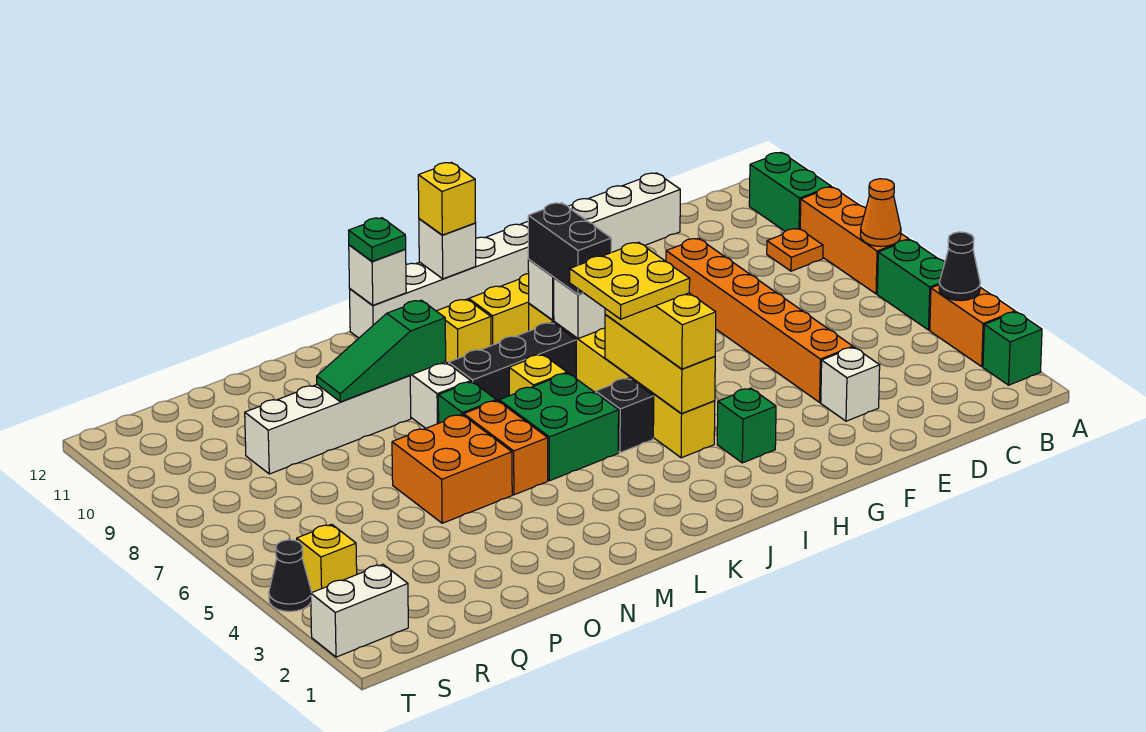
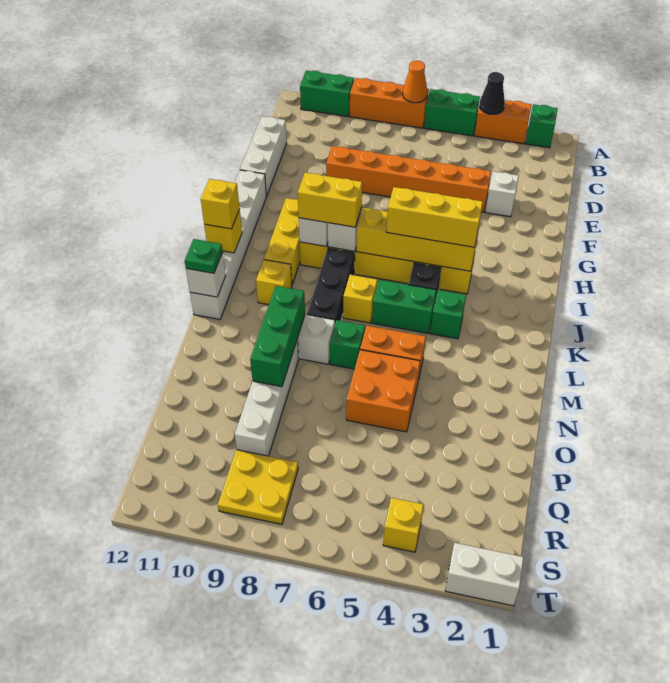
orange 1x1 plate [767,228,823,271] -> none
green 1x1 brick [717,388,776,463] -> green 1x1 brick moved to [430,290,466,339]
yellow 1x3 brick [605,314,715,413] -> yellow 1x4 brick [356,208,478,271]
yellow 2x2 plate [570,242,690,319] -> yellow 2x2 plate moved to [218,450,298,524]
black 1x2 brick [528,203,611,294] -> yellow 1x2 brick [298,173,362,227]
white 1x1 brick [419,219,476,279] -> yellow 1x1 brick [204,210,242,253]
green 2x2 brick [499,373,619,481] -> green 1x2 brick [372,280,436,334]
green 1x3 slope [317,300,446,402] -> green 1x3 brick [250,286,305,387]
white 1x2 brick [311,564,408,657] -> white 1x2 brick turned to [445,543,524,606]
black 1x1 cone [269,540,312,612] -> none

